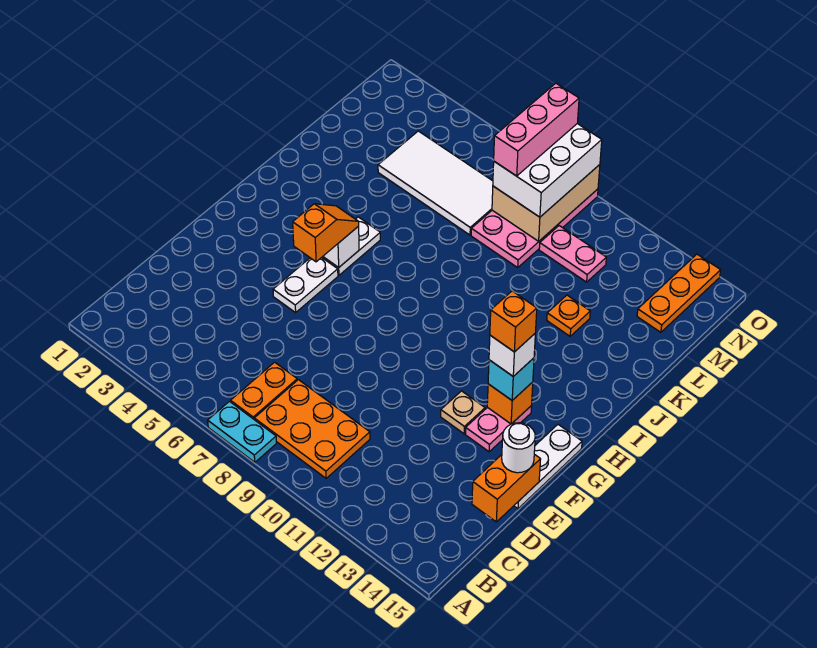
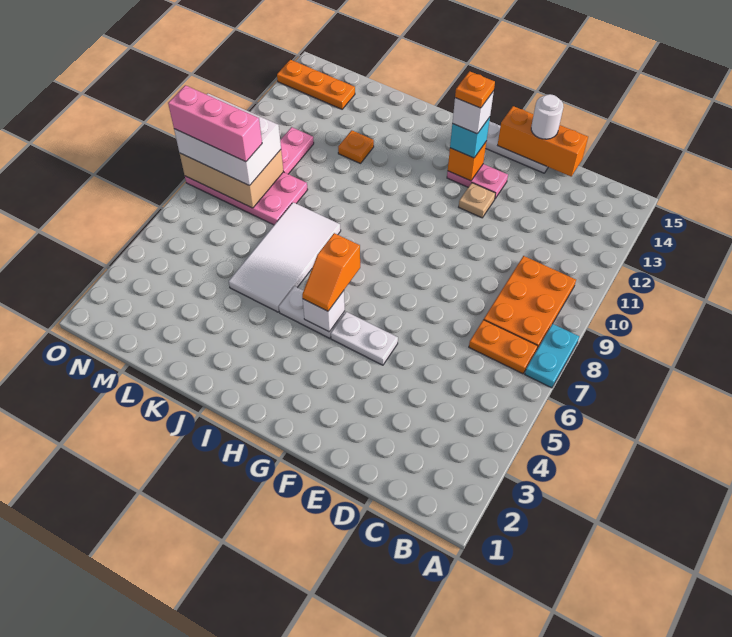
orange 1x2 brick [472,454,541,522] -> orange 1x3 brick [498,106,588,177]
orange 1x2 slope [293,204,359,262] -> orange 1x2 slope turned to [302,233,360,311]
orange 1x1 brick [490,291,537,352] -> orange 1x1 plate [455,71,495,108]
white 2x4 tile [378,131,493,235] -> white 2x4 tile moved to [229,202,341,312]

